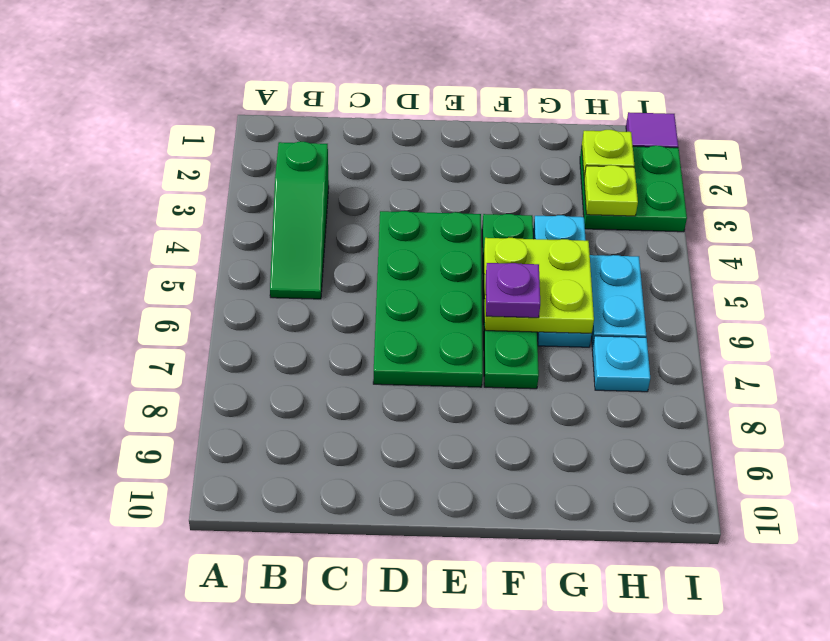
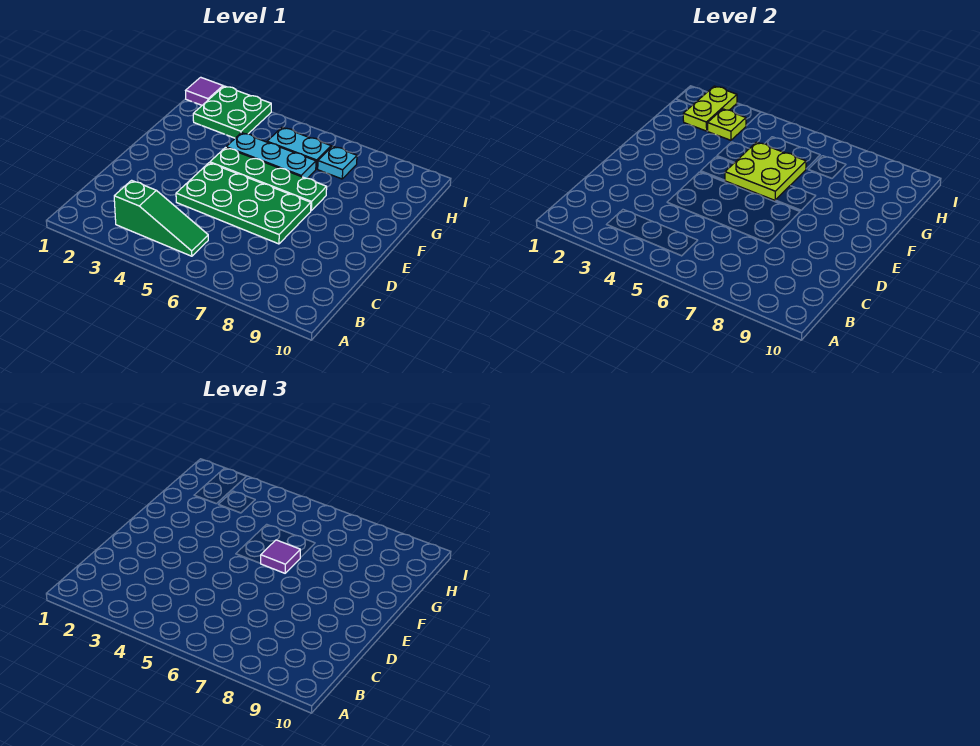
purple 1x1 plate [486,263,540,318] -> purple 1x1 tile [260,540,300,573]
lime 1x1 plate [582,130,634,177] -> lime 1x2 plate [683,86,737,131]

